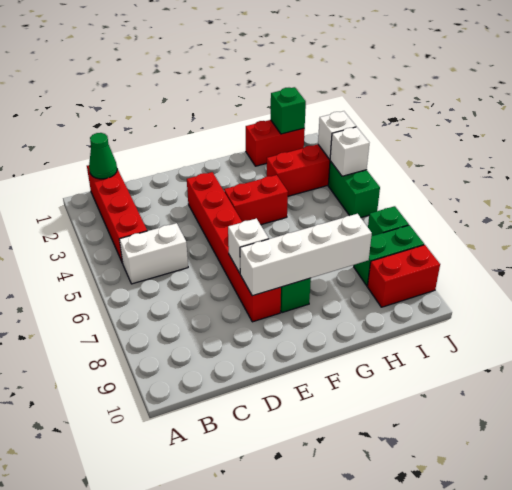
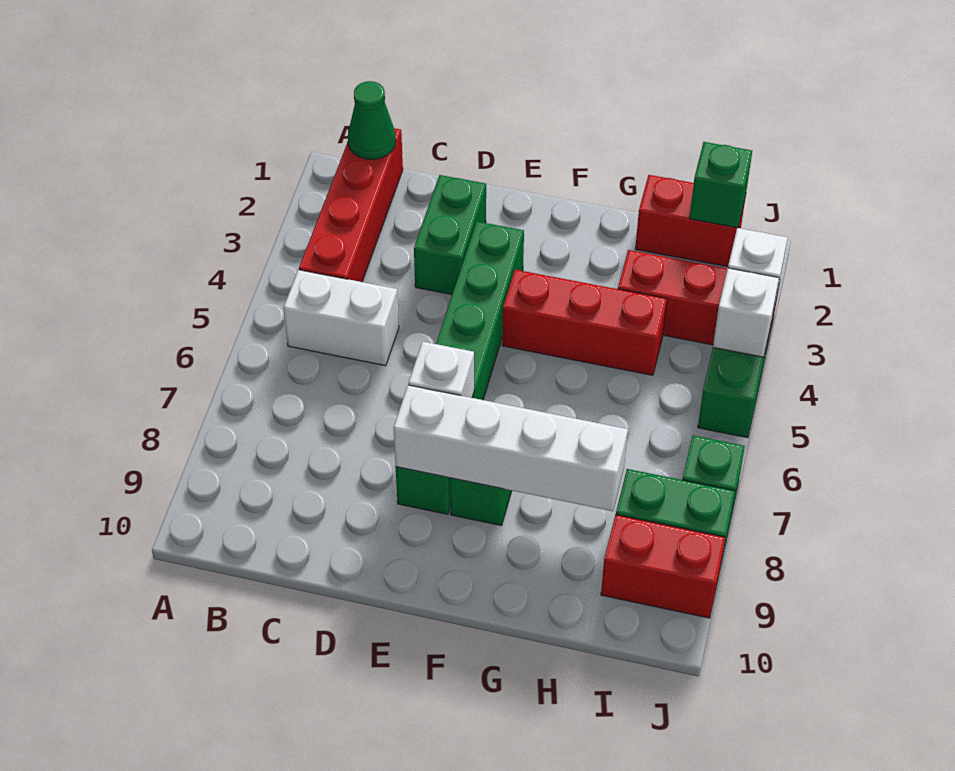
none -> green 1x2 brick [414,175,486,295]
red 1x6 brick [187,172,281,322] -> green 1x6 brick [396,222,524,514]
red 1x2 brick [224,175,288,225] -> red 1x3 brick [502,270,667,375]

